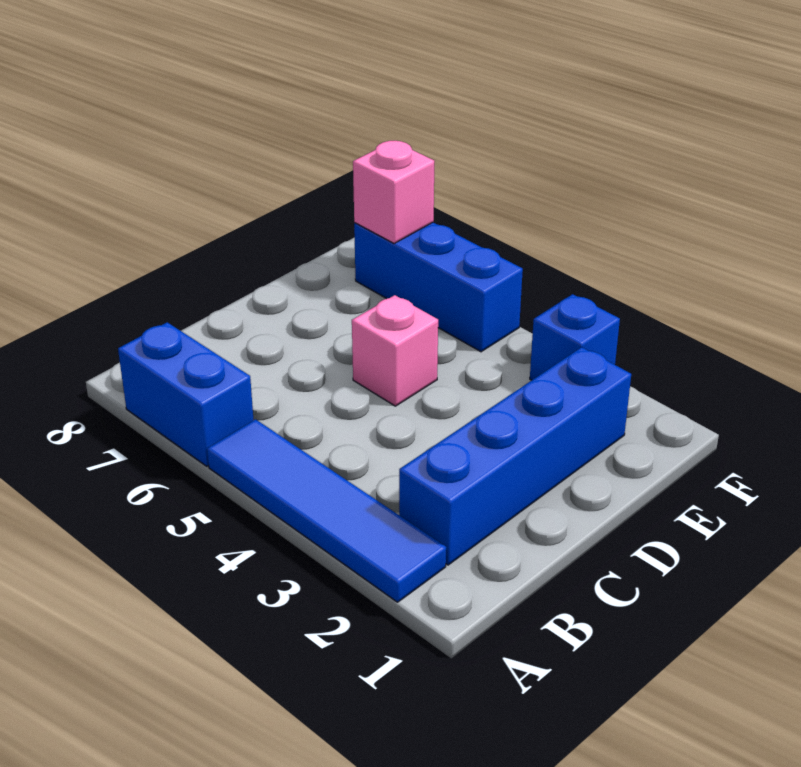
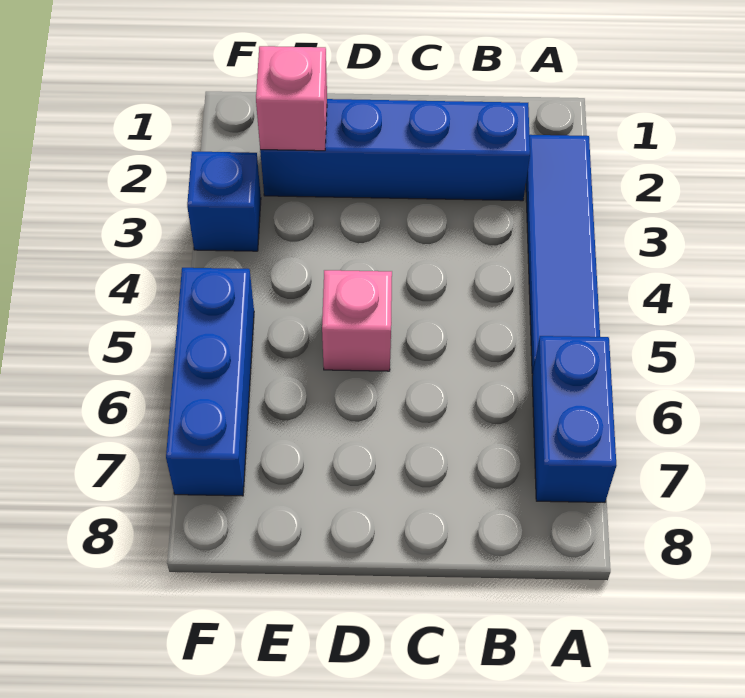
pink 1x1 brick [353,141,434,243] -> pink 1x1 brick moved to [256,46,327,151]

